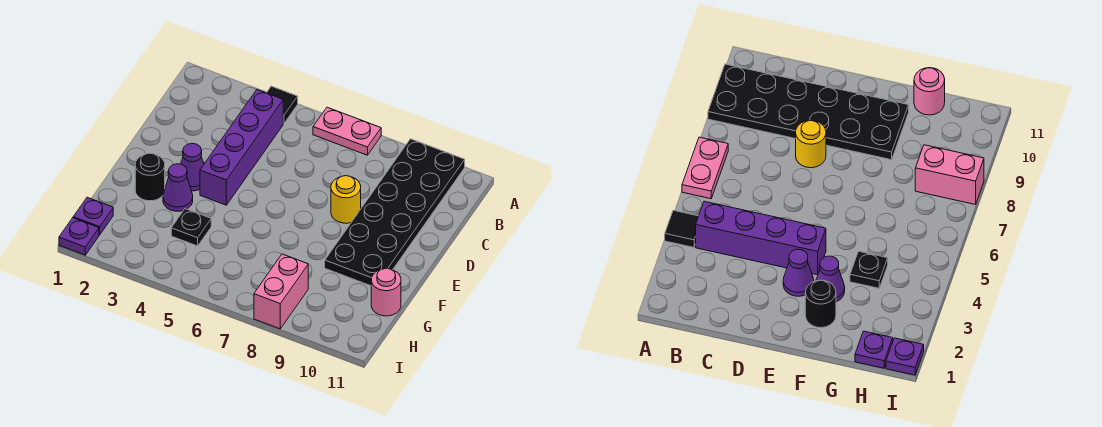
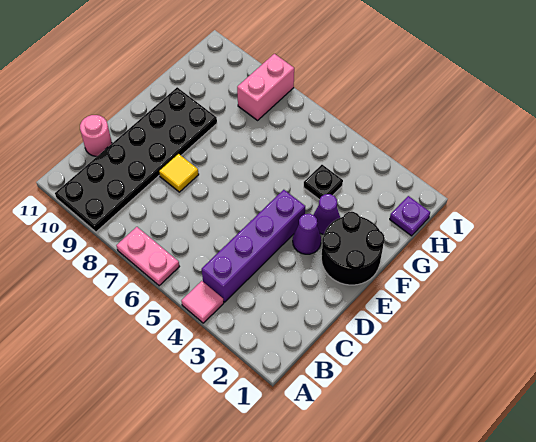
black 1x1 tile [267,86,298,124] -> pink 1x1 tile [181,281,224,323]
yellow 1x1 round brick [331,176,361,223] -> yellow 1x1 tile [159,154,199,192]
black 1x1 round brick [135,153,165,201] -> black 2x2 round brick [321,212,385,285]
pink 1x1 round brick [371,268,401,316] -> pink 1x1 round brick moved to [80,115,112,156]
purple 1x1 plate [59,218,99,255] -> none

